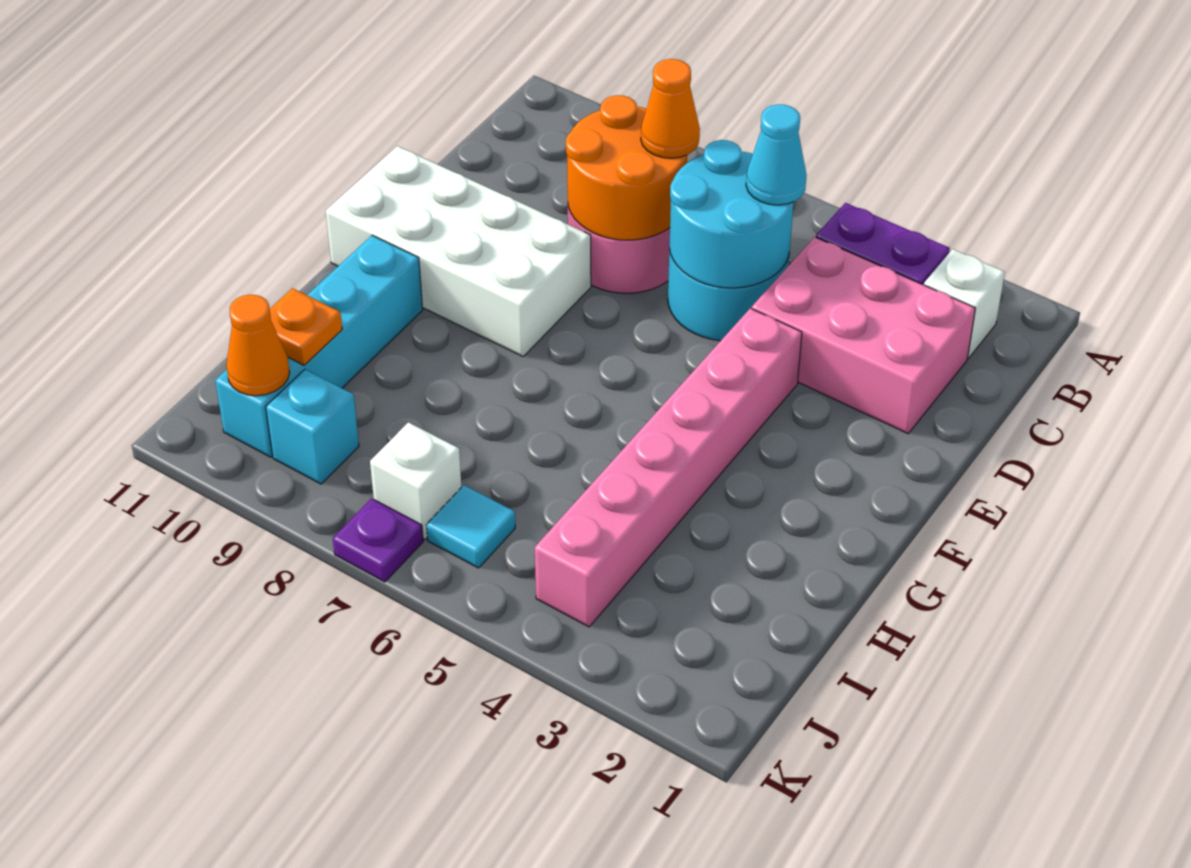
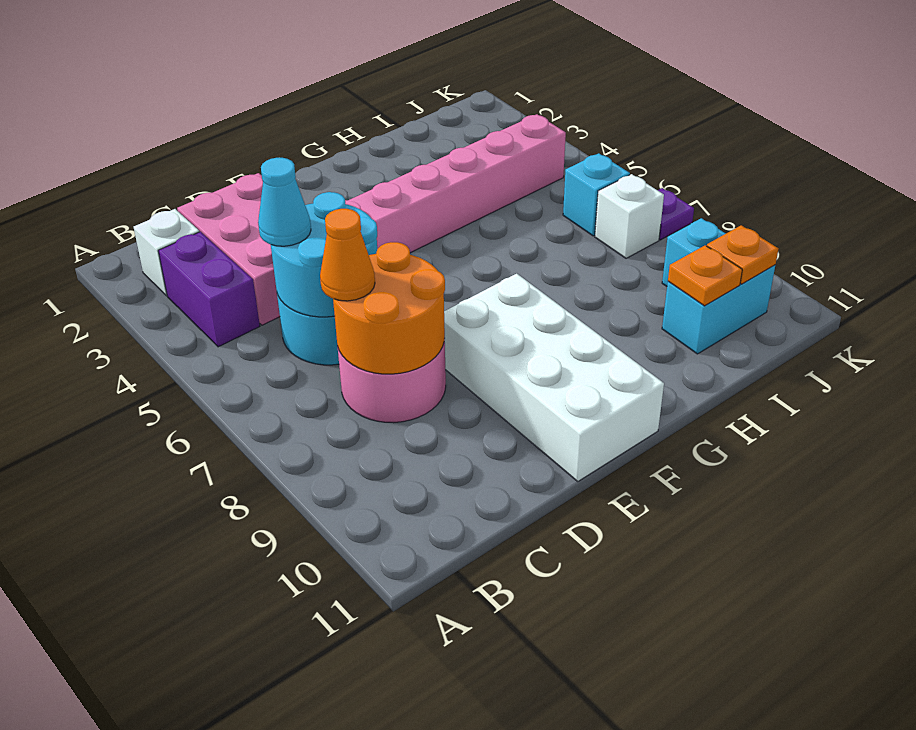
cyan 1x4 brick [215,235,423,457] -> cyan 1x2 brick [662,265,775,354]
cyan 1x1 tile [427,485,515,568] -> cyan 1x1 brick [563,153,630,236]
orange 1x1 cone [226,295,290,396] -> orange 1x1 plate [707,225,778,284]

